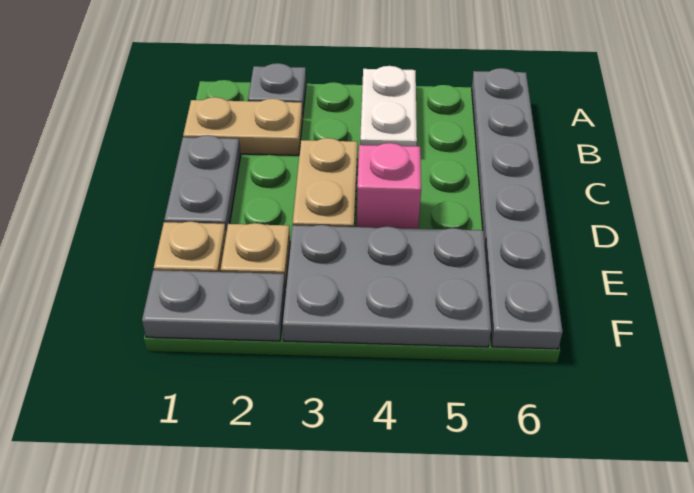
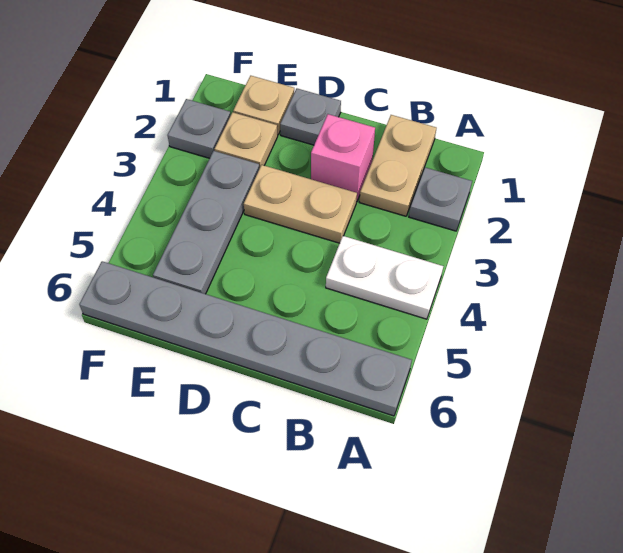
grey 1x2 plate [164,135,241,233] -> grey 1x1 plate [280,89,341,145]
pink 1x1 brick [357,143,421,229] -> pink 1x1 brick moved to [311,114,375,202]
grey 2x3 plate [282,225,491,347] -> grey 1x3 plate [153,151,259,294]
grey 1x2 plate [142,270,285,341] -> grey 1x1 plate [167,99,231,158]

